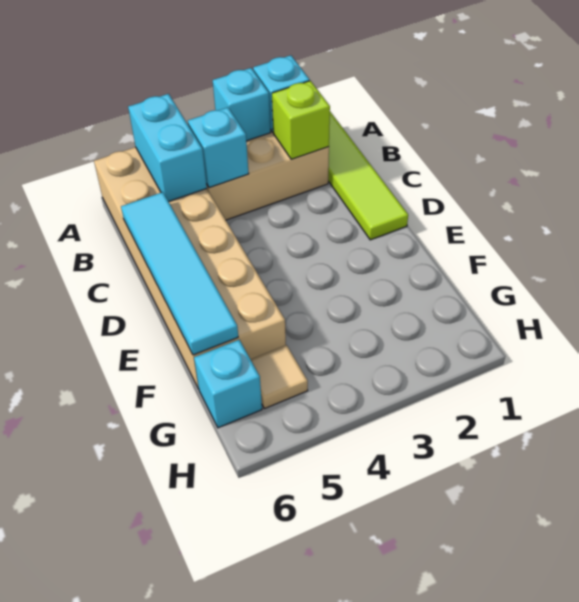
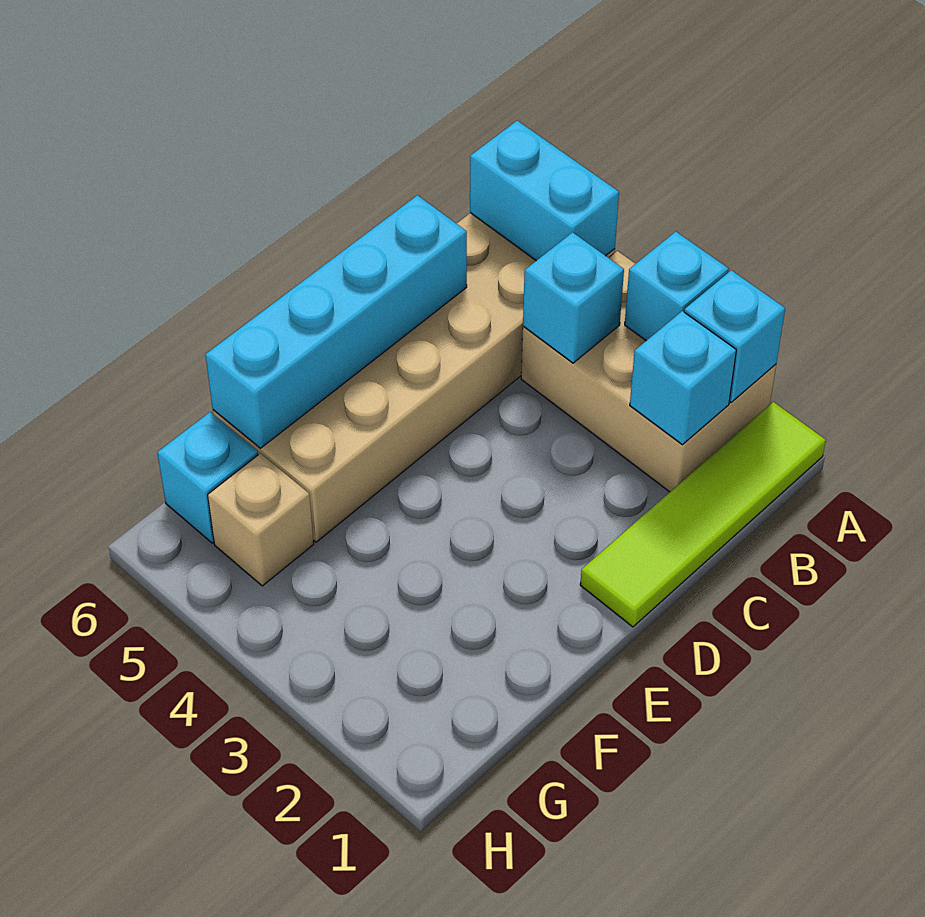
cyan 1x2 brick [128,94,207,202] -> cyan 1x2 brick turned to [470,121,619,261]
lime 1x1 brick [272,81,330,159] -> cyan 1x1 brick [630,311,736,445]
cyan 1x4 tile [121,192,238,355] -> cyan 1x4 brick [206,195,467,448]
tan 1x1 tile [251,345,308,409] -> tan 1x1 brick [208,453,314,586]

